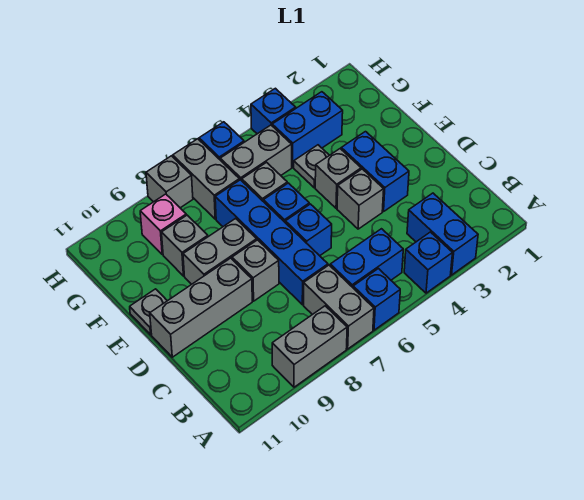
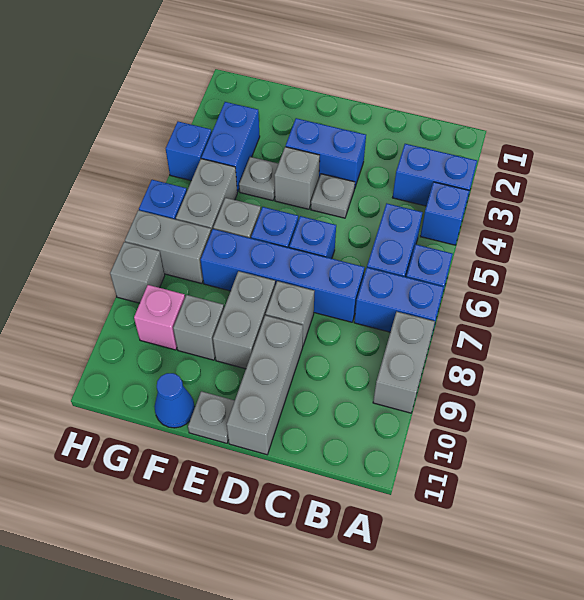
grey 1x2 brick [304,265,374,349] -> blue 1x2 brick [354,268,444,333]
grey 1x1 brick [337,169,384,229] -> grey 1x1 plate [311,174,355,218]
none -> blue 1x1 cone [154,373,195,428]

